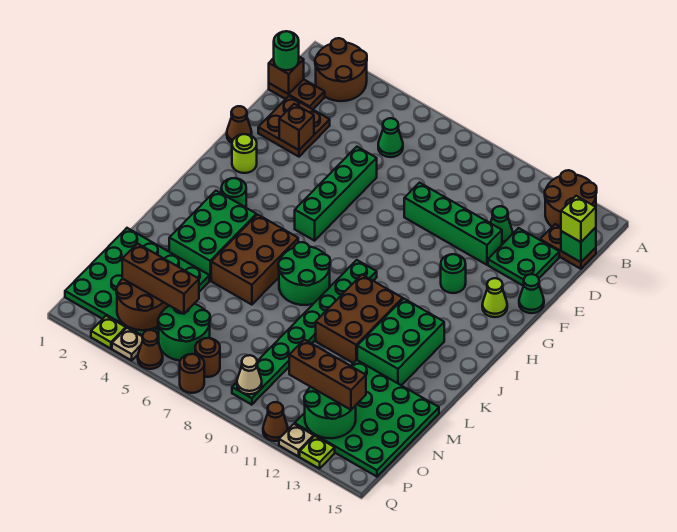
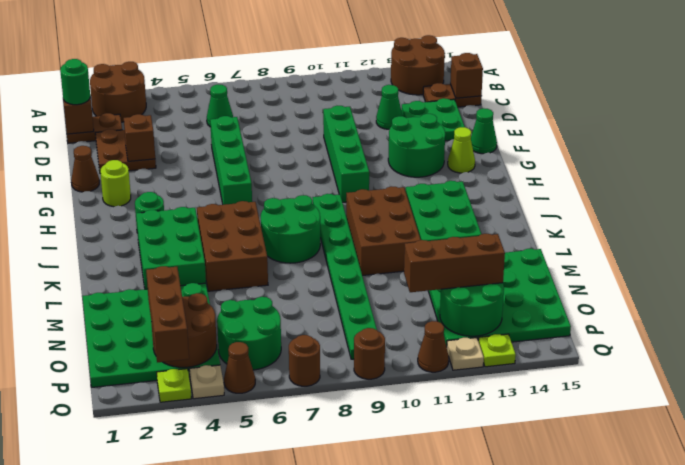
green 1x1 brick [561,227,596,262] -> brown 1x1 brick [450,53,483,98]
lime 1x1 brick [561,196,596,242] -> none
green 1x4 brick [404,183,502,265] -> green 1x4 brick turned to [323,106,369,202]
green 1x1 round brick [441,254,466,293] -> green 2x2 round brick [388,114,445,177]
brown 1x3 brick [122,244,199,314] -> brown 1x3 brick turned to [146,266,189,362]
brown 1x1 round brick [195,338,220,377] -> brown 1x1 round brick moved to [354,328,385,379]
tan 1x1 cone [237,355,262,394] -> none

